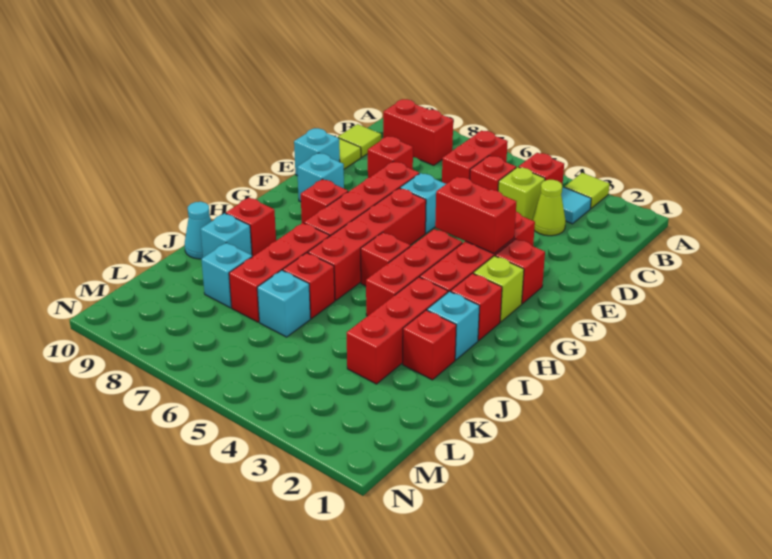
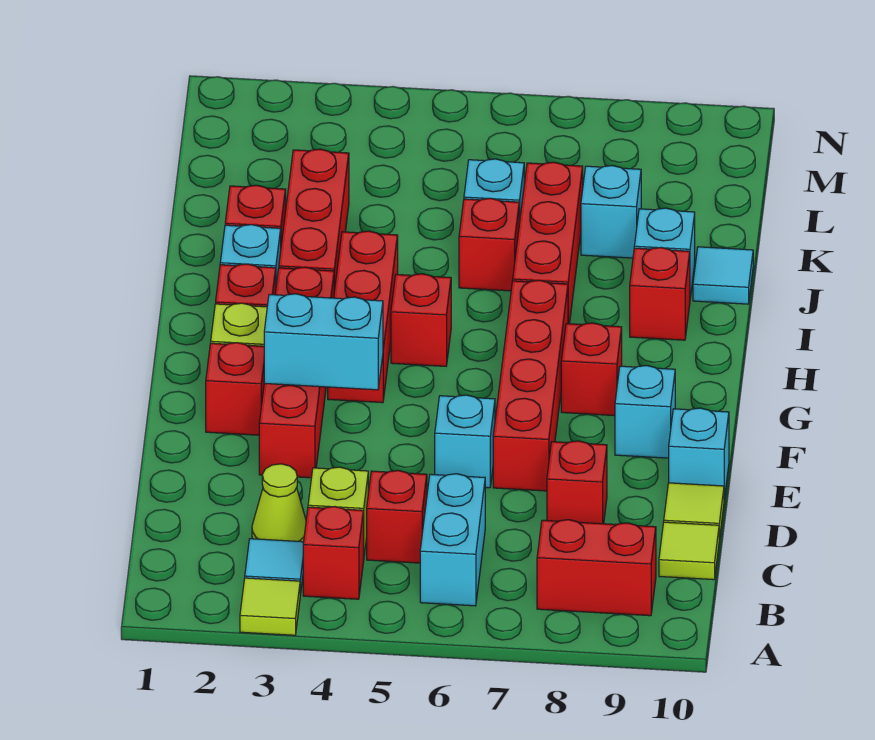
red 1x2 brick [442,131,508,184] -> cyan 1x2 brick [420,474,485,606]
red 1x2 brick [435,176,517,254] -> cyan 1x2 brick [264,294,383,390]
red 1x4 brick [308,188,426,300] -> none
cyan 1x1 cone [185,202,212,259] -> cyan 1x1 tile [693,247,753,304]

